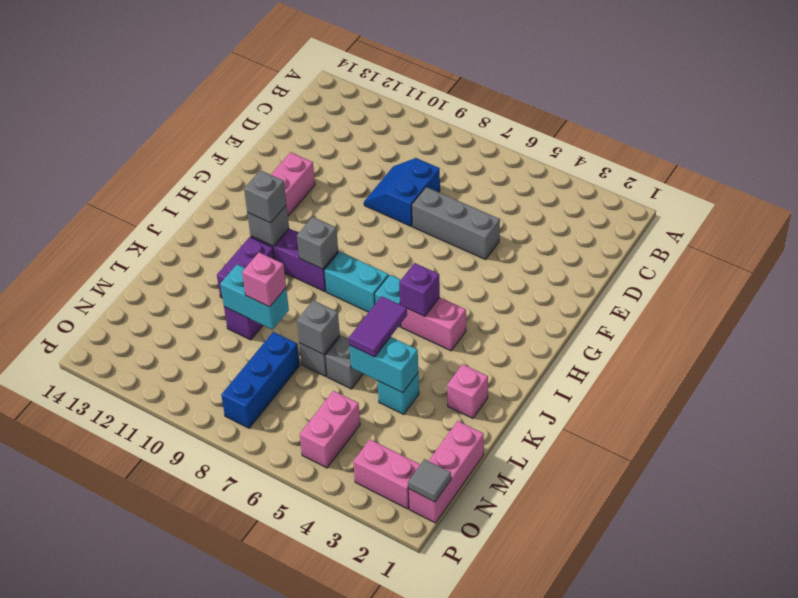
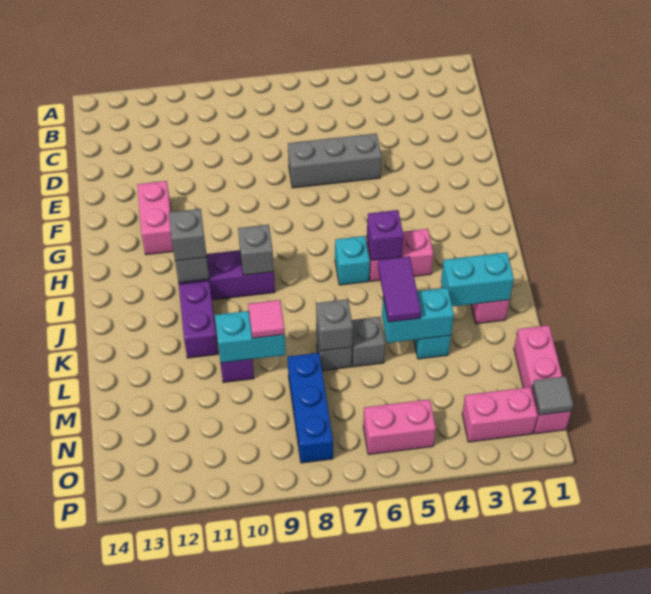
blue 2x2 slope [364,158,440,226] -> none
cyan 1x2 brick [324,252,389,312] -> cyan 1x2 brick moved to [441,252,514,307]
pink 1x1 brick [242,253,286,307] -> pink 1x1 tile [248,300,285,338]
pink 1x2 brick [300,391,360,468] -> pink 1x2 brick turned to [363,399,436,455]

